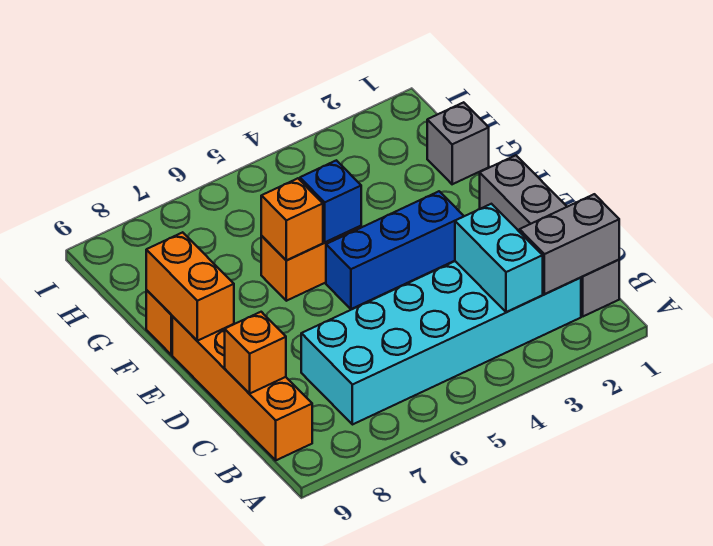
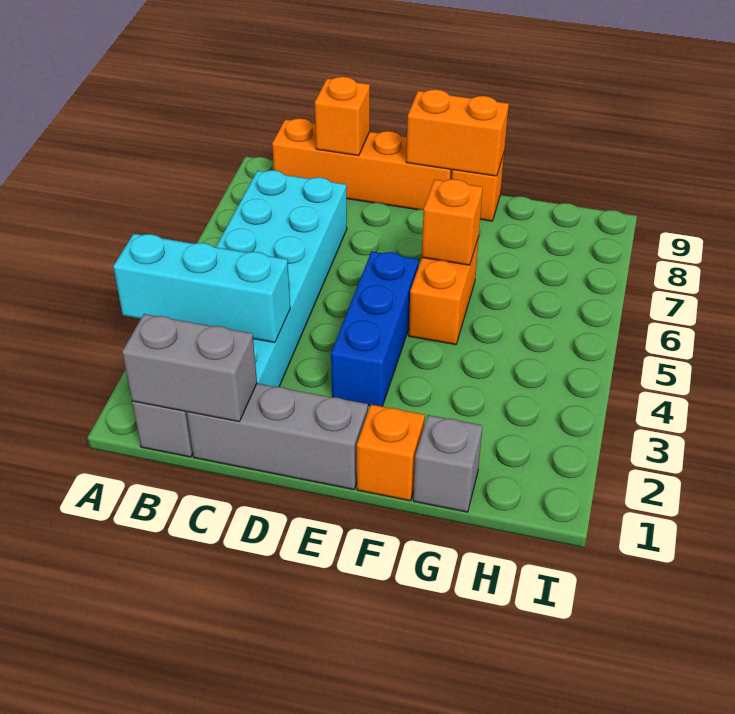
grey 1x2 brick [520,194,619,294] -> grey 1x2 brick turned to [122,314,257,422]
cyan 1x2 brick [455,204,543,312] -> cyan 1x3 brick [113,234,290,343]
none -> orange 1x1 brick [357,405,425,501]
blue 1x1 brick [300,160,361,242] -> none

